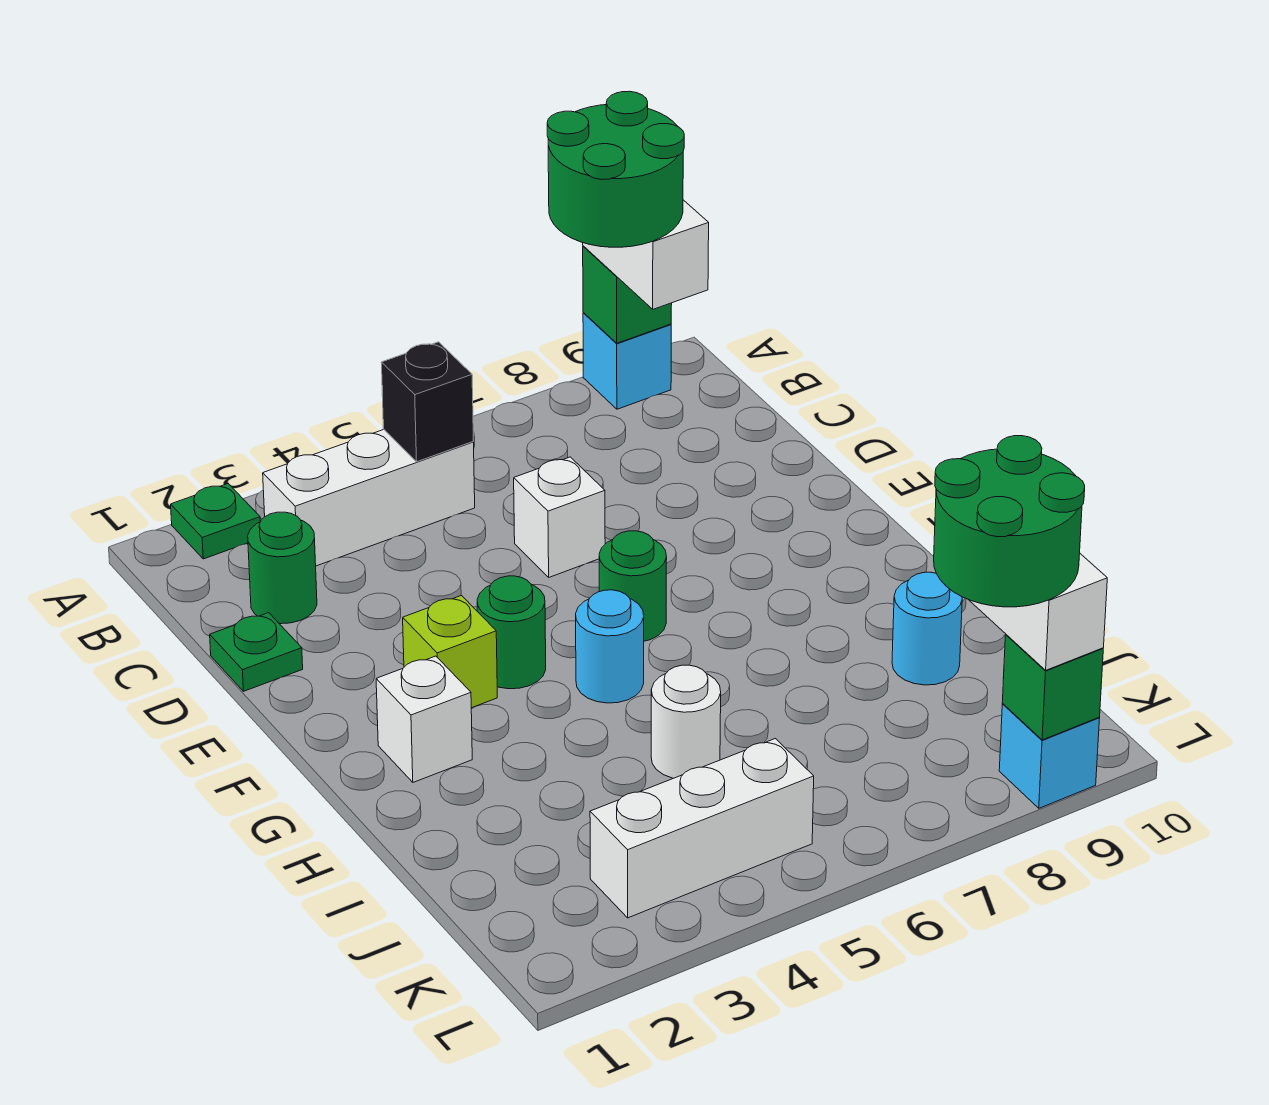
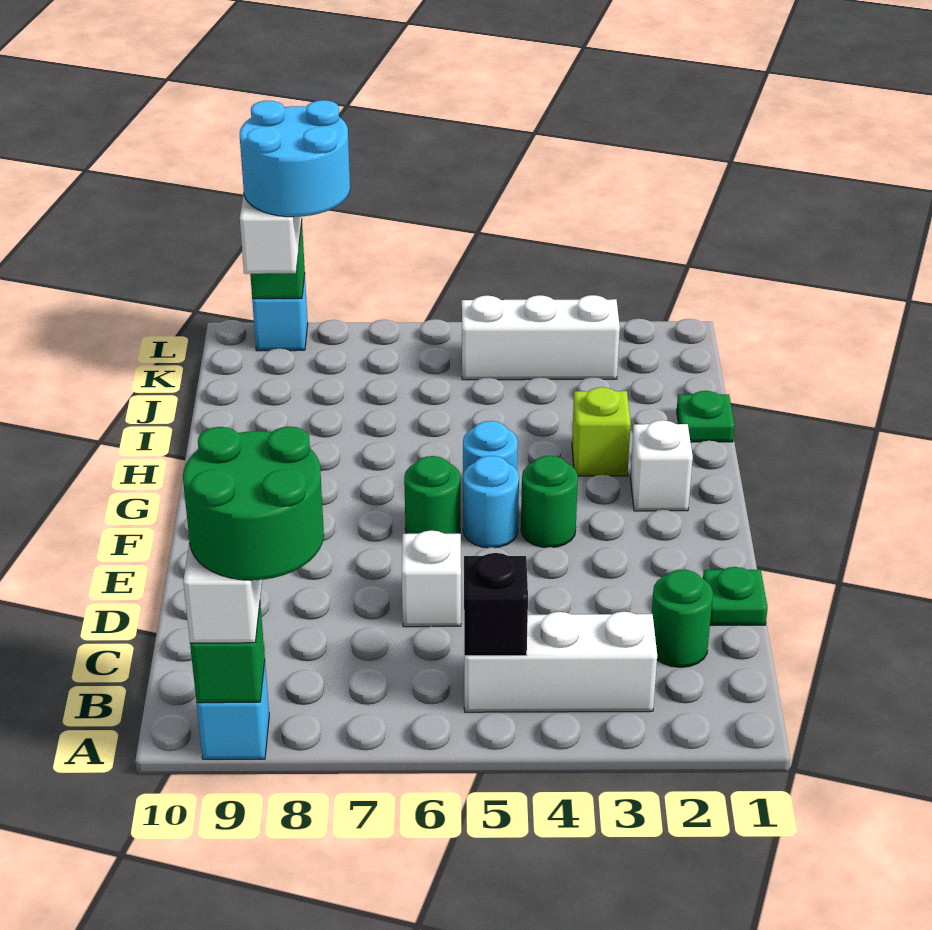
green 1x1 plate [171,484,260,559] -> green 1x1 plate moved to [677,391,735,442]
lime 1x1 brick [403,596,497,708] -> lime 1x1 brick moved to [572,387,631,476]
white 1x1 round brick [651,665,721,778] -> none
cyan 1x1 round brick [892,572,962,685] -> cyan 1x1 round brick moved to [463,456,519,548]
green 2x2 round brick [934,436,1085,607] -> cyan 2x2 round brick [240,100,350,217]

